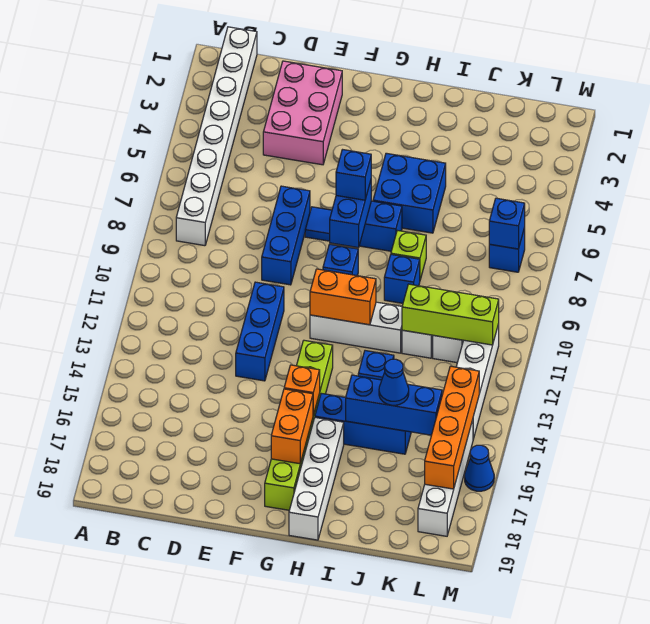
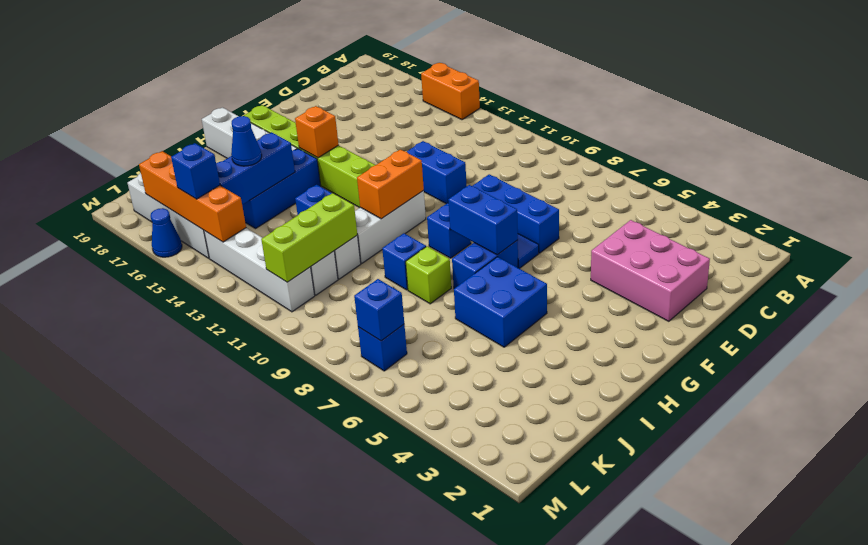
white 1x8 brick [176,27,257,246] -> none
blue 1x3 brick [236,282,284,381] -> blue 1x2 brick [407,141,467,204]
blue 1x1 brick [336,150,371,200] -> blue 1x1 brick moved to [171,143,220,199]
orange 1x2 brick [271,389,313,464] -> orange 1x2 brick moved to [421,63,480,120]

